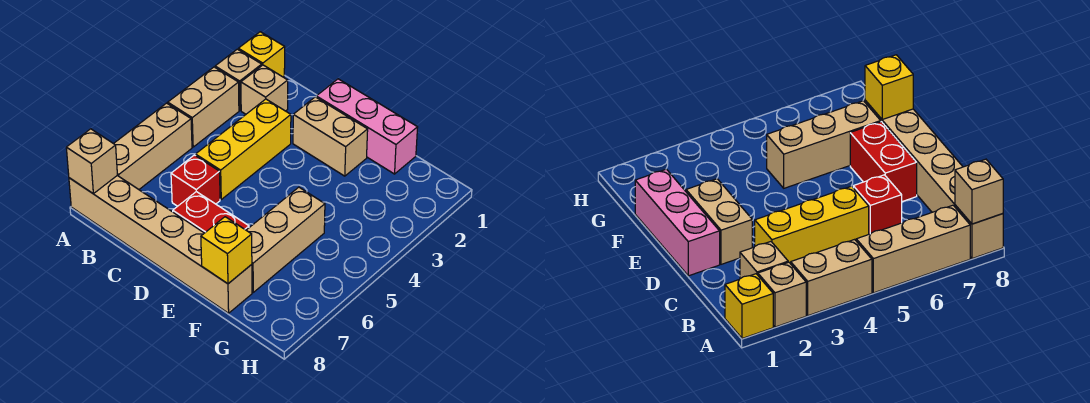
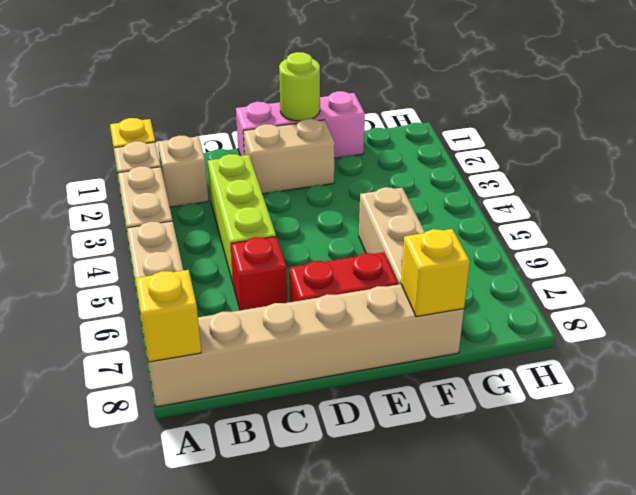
tan 1x1 brick [66,129,117,194] -> yellow 1x1 brick [136,270,201,362]
yellow 1x3 brick [196,99,291,199] -> lime 1x3 brick [208,154,276,283]
none -> lime 1x1 round brick [279,52,320,121]

